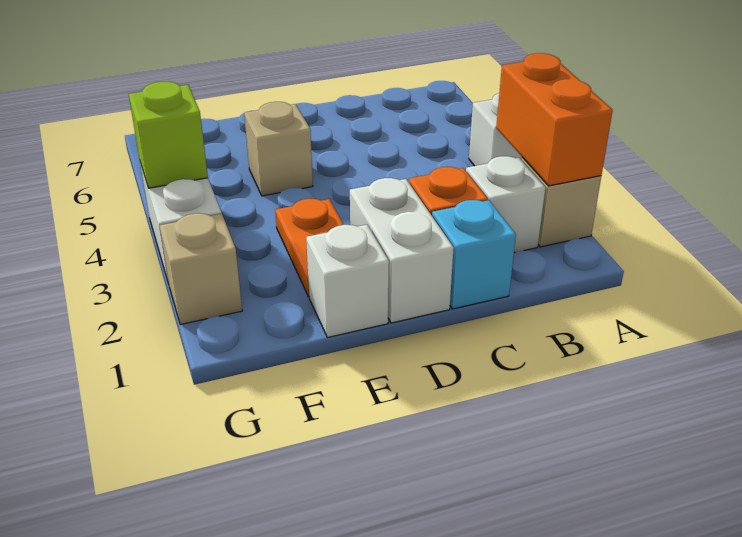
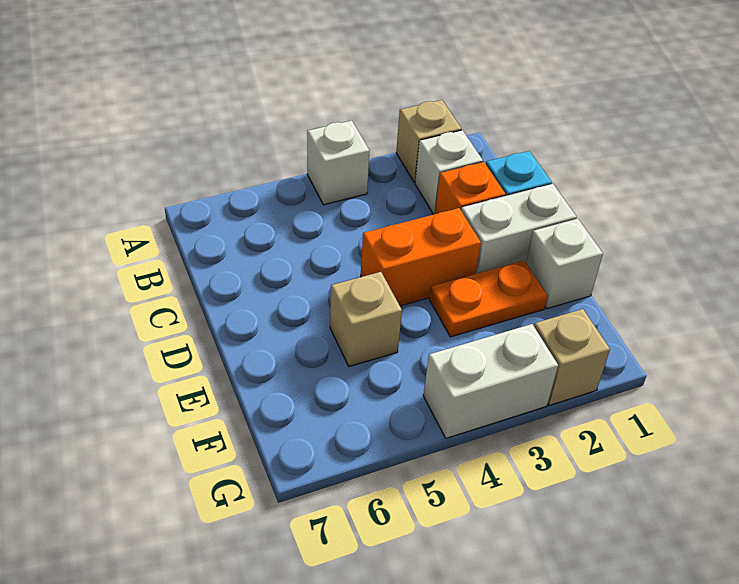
orange 1x2 brick [496,53,613,186] -> orange 1x2 brick moved to [361,208,481,306]
lime 1x1 brick [129,82,208,188] -> none

